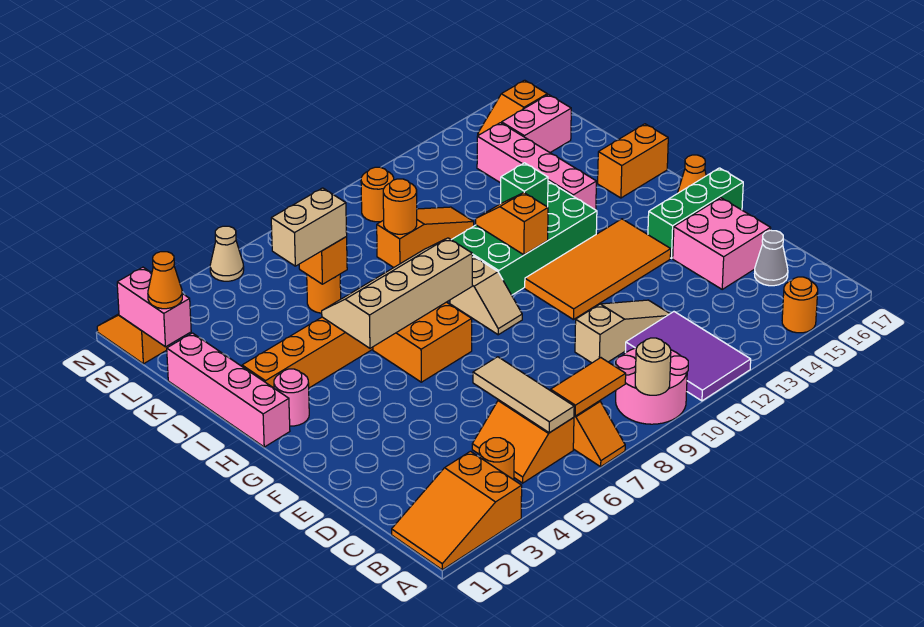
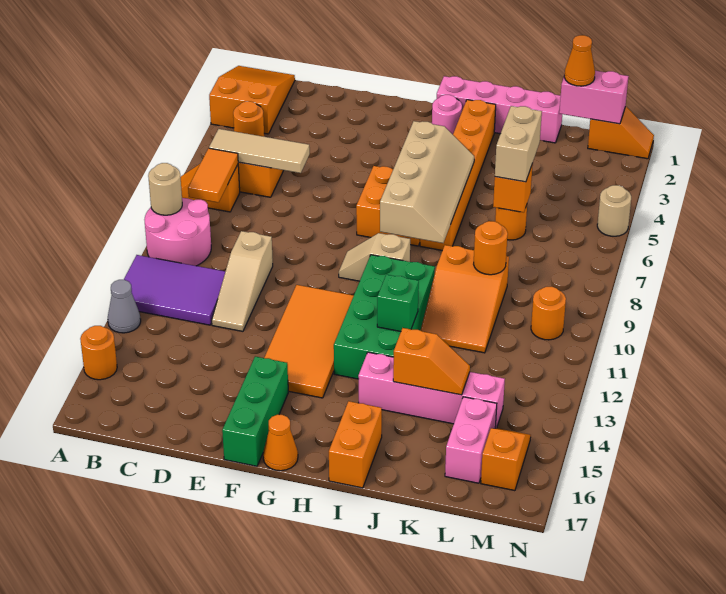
grey 1x1 cone [755,230,788,286] -> grey 1x1 cone moved to [108,280,141,333]
pink 2x2 brick [673,198,771,289] -> none
orange 1x2 slope [476,193,548,255] -> orange 1x2 slope moved to [393,328,470,395]
orange 1x3 slope [377,207,474,268] -> orange 2x3 slope [421,245,509,353]
tan 1x1 cone [210,226,244,281] -> tan 1x1 round brick [597,185,631,236]

